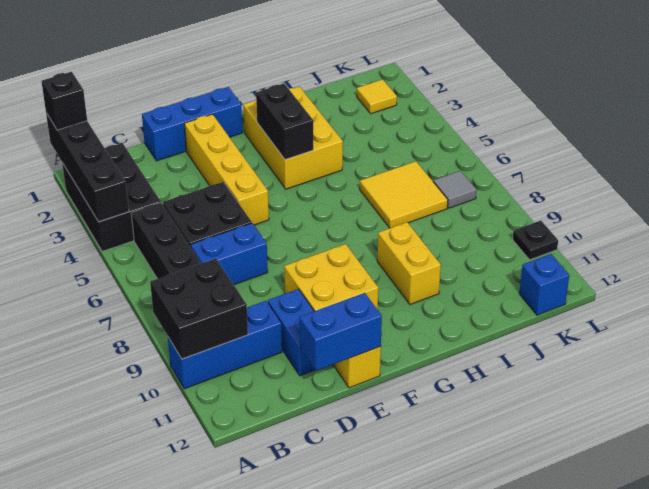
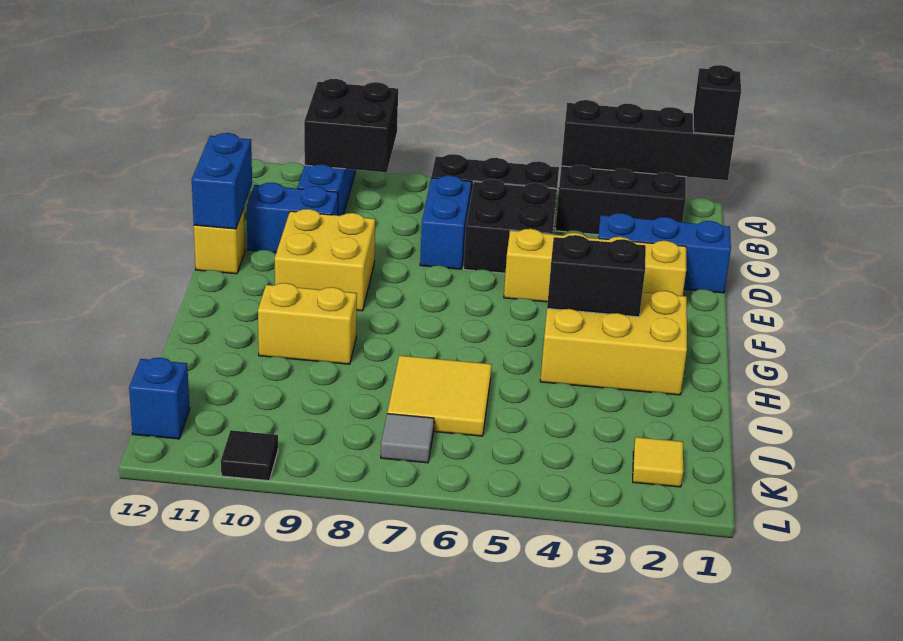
blue 1x3 brick [142,87,243,161] -> blue 1x3 brick turned to [598,213,731,293]
black 1x1 plate [513,221,558,260] -> black 1x1 tile [221,430,278,481]

